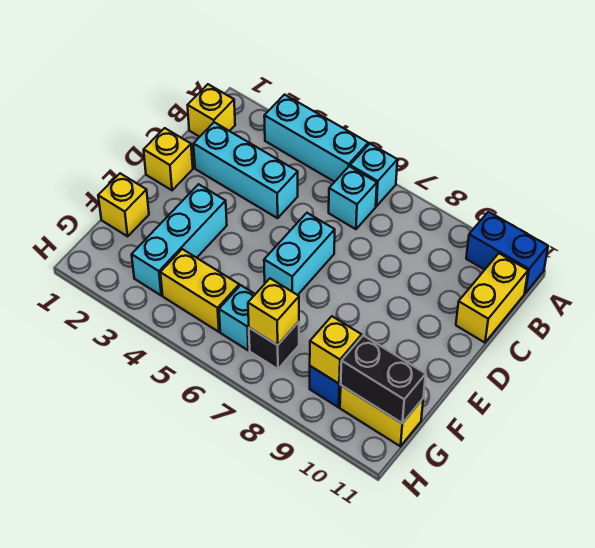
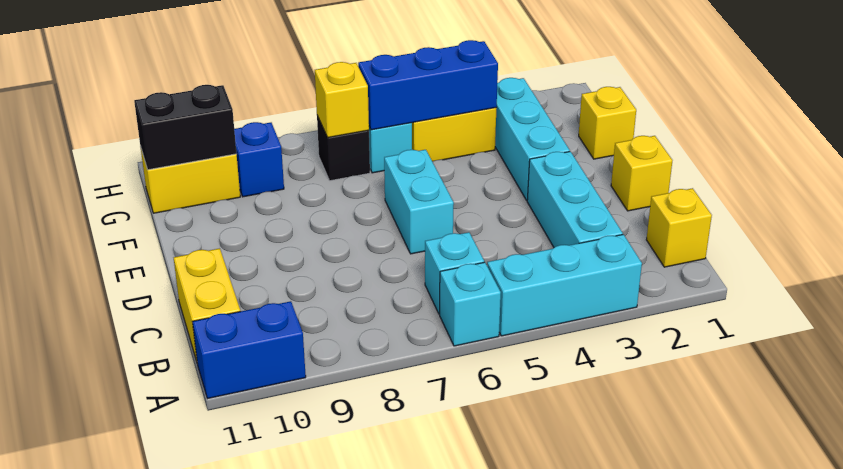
cyan 1x3 brick [194,122,298,218] -> cyan 1x3 brick turned to [527,151,623,247]
none -> blue 1x3 brick [358,40,498,130]
yellow 1x1 brick [310,316,362,384] -> none

